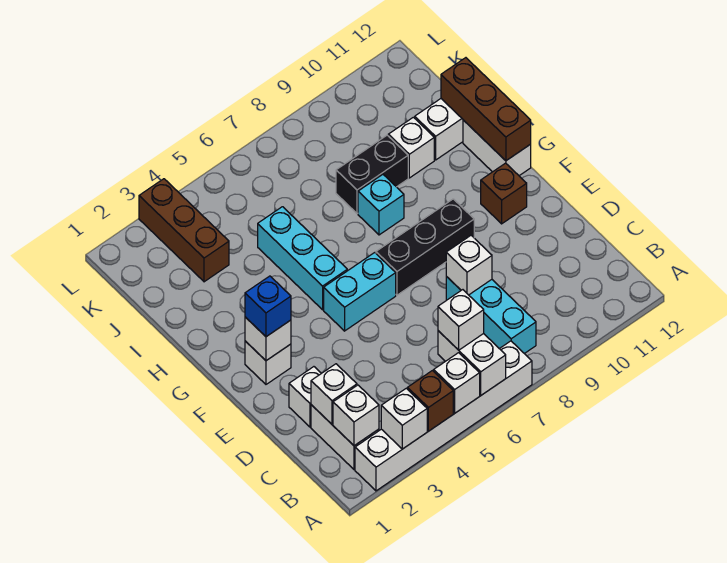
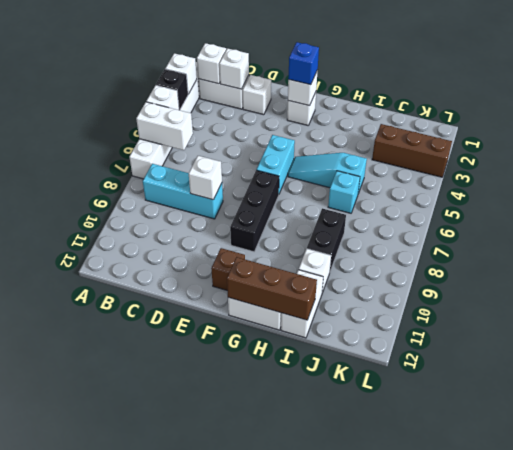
brown 1x1 brick [407,371,453,431] -> black 1x1 brick [156,69,188,110]
white 1x1 brick [438,290,484,350] -> none
cyan 1x3 brick [258,207,347,310] -> cyan 1x3 slope [288,153,367,193]
cyan 1x1 brick [358,175,404,235] -> cyan 1x1 brick moved to [328,171,360,213]

